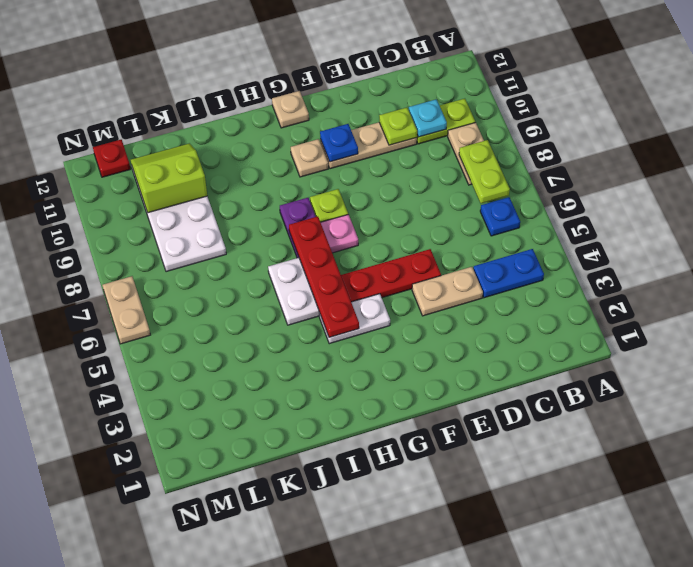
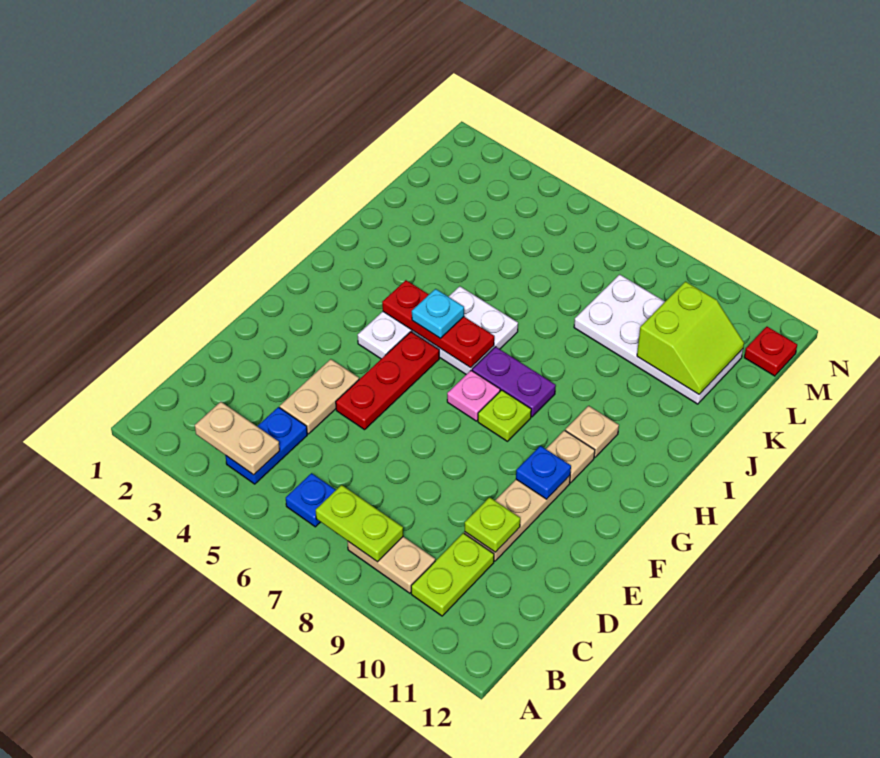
cyan 1x1 plate [409,99,447,137] -> cyan 1x1 plate moved to [412,289,464,339]
tan 1x1 plate [272,91,309,128] -> tan 1x1 plate moved to [565,406,619,457]
red 1x4 plate [289,216,359,337] -> red 1x3 plate [382,280,494,368]
tan 1x2 plate [102,276,150,344] -> tan 1x2 plate moved to [195,402,280,475]

